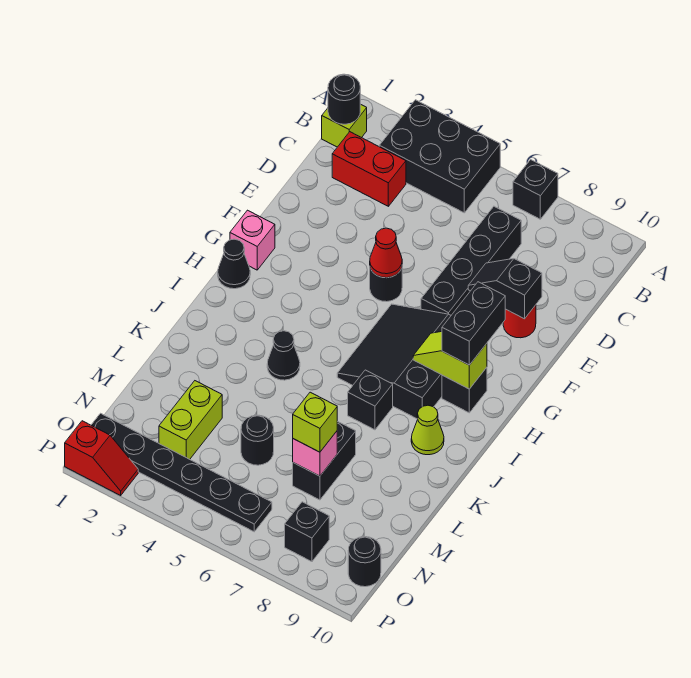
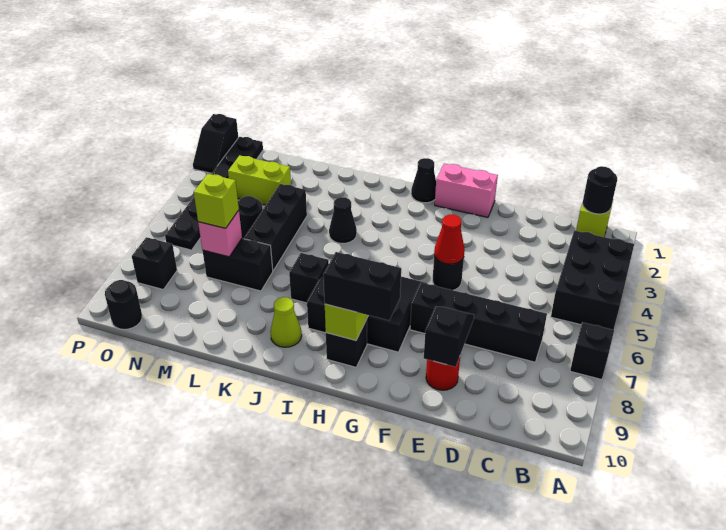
red 1x2 brick [332,132,406,206] -> none
pink 1x1 brick [230,210,275,270] -> pink 1x2 brick [435,163,498,218]
none -> black 1x3 brick [244,184,307,271]
red 1x2 slope [65,421,138,495] -> black 1x2 slope [193,114,238,173]

